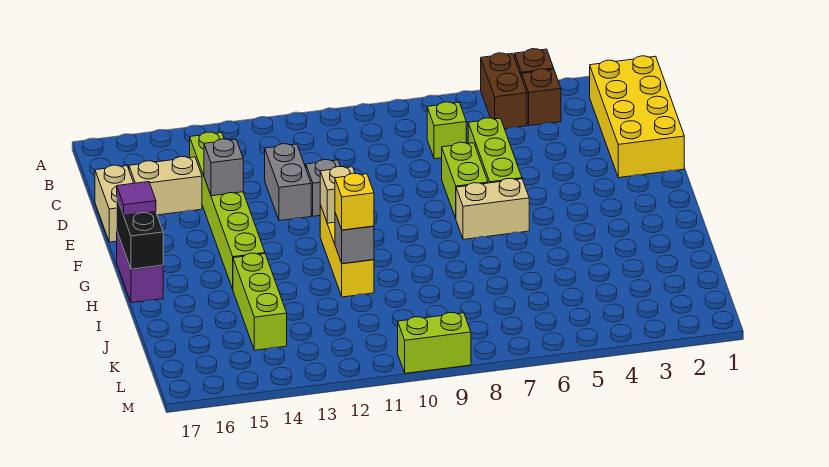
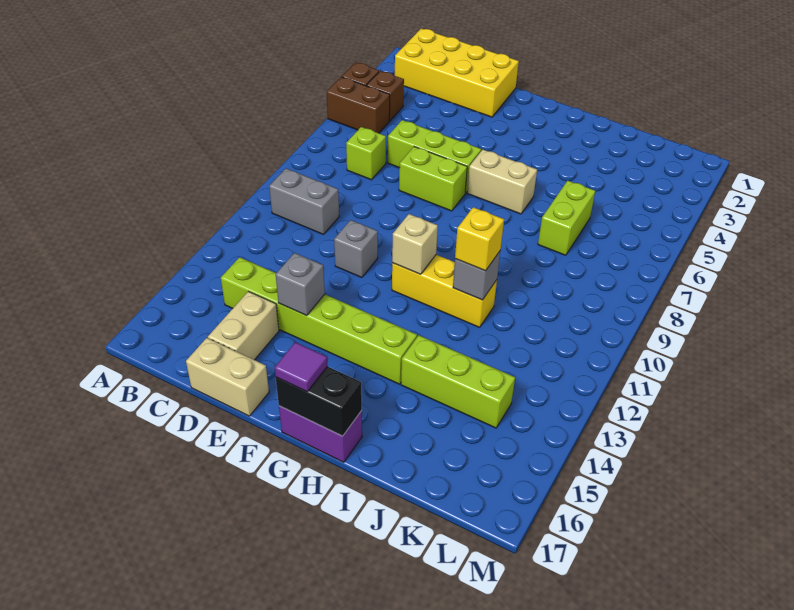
grey 1x2 brick [265,144,311,221] -> grey 1x2 brick moved to [269,168,339,235]
tan 1x2 brick [456,178,529,239] -> tan 1x2 brick turned to [467,150,537,214]
lime 1x2 brick [398,313,471,373] -> lime 1x2 brick moved to [538,181,595,255]

